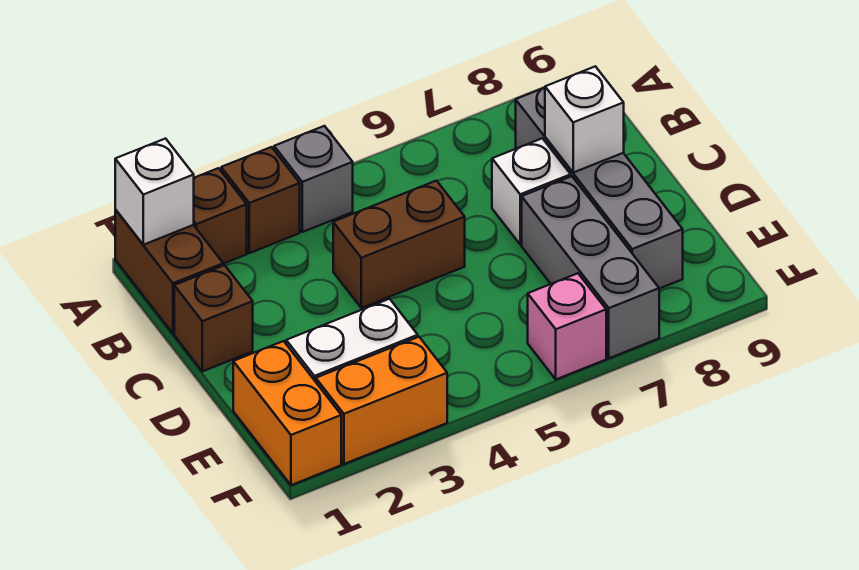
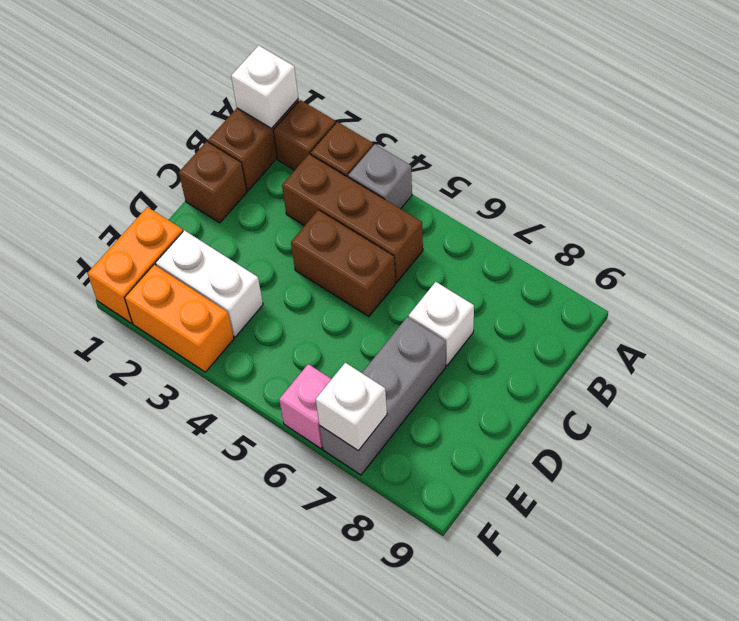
none -> brown 1x3 brick [282,154,423,282]
grey 1x4 brick [516,88,683,289] -> none
white 1x1 brick [545,66,624,173] -> white 1x1 brick moved to [316,363,387,451]

